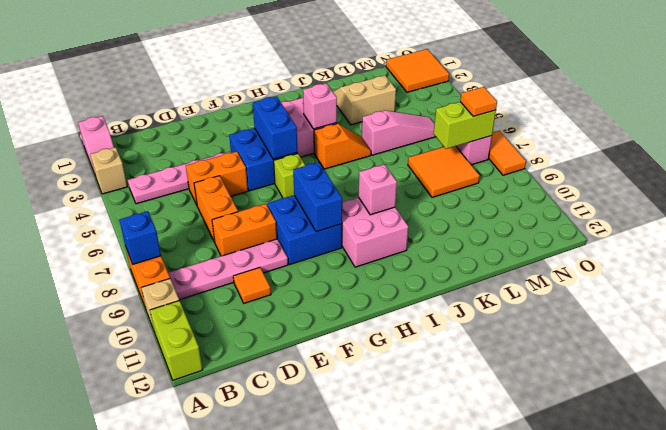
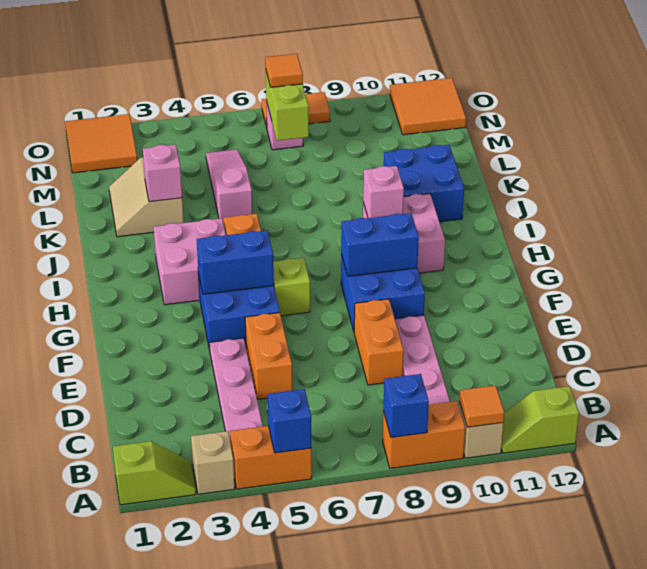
pink 1x2 slope [78,116,114,174] -> lime 1x2 slope [113,441,196,505]
none -> blue 1x1 brick [268,389,311,453]
lime 1x2 brick [150,301,203,380] -> lime 1x2 slope [501,386,579,453]
orange 1x2 brick [194,176,238,242] -> orange 1x2 brick moved to [230,426,312,489]
orange 1x1 tile [233,267,271,303] -> orange 1x1 tile moved to [459,385,504,427]
pink 1x1 brick [303,83,337,129] -> pink 1x1 brick moved to [143,145,182,202]
none -> blue 2x2 brick [384,145,464,222]
orange 2x2 tile [408,146,480,197] -> orange 2x2 tile moved to [390,78,466,135]

